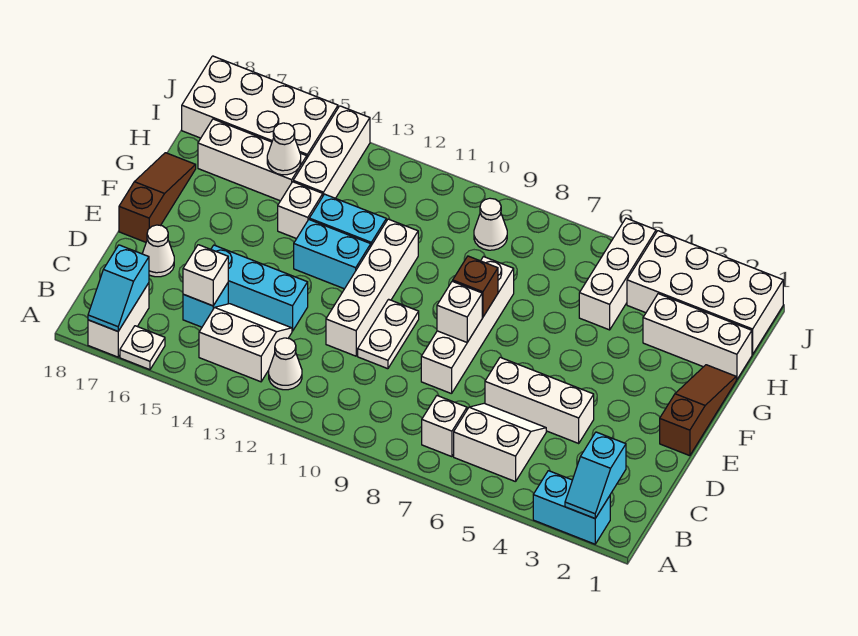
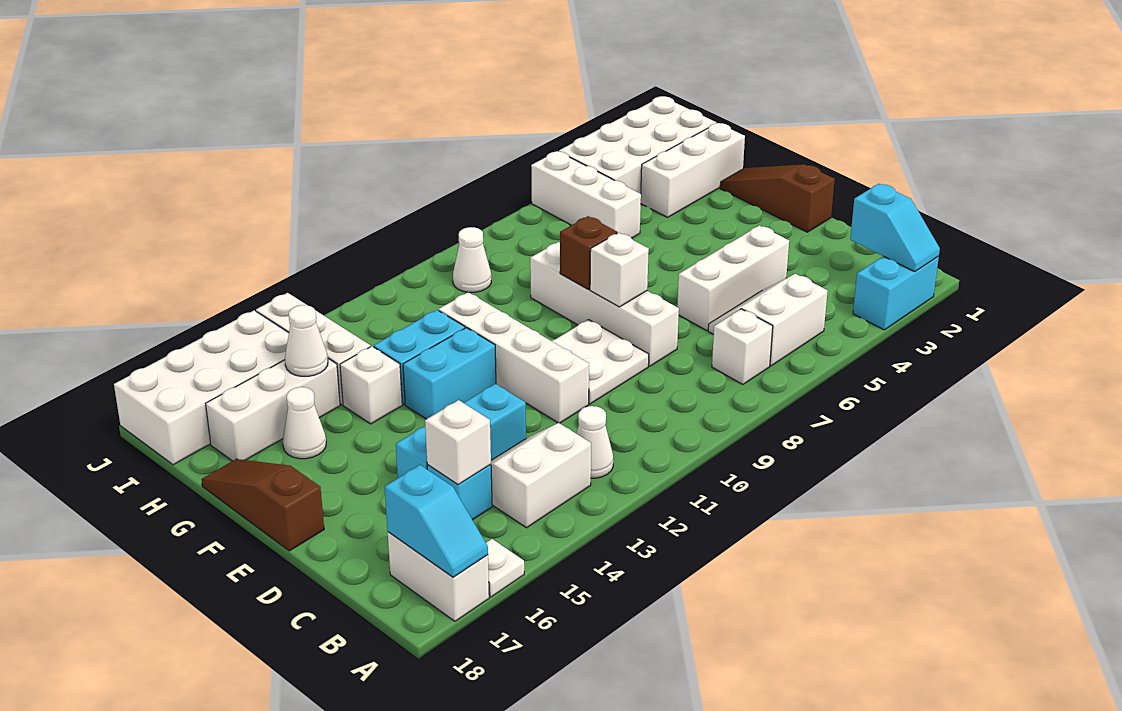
white 1x2 plate [358,299,419,369] -> white 2x2 plate [552,320,649,404]
white 1x1 cone [142,225,174,277] -> white 1x1 cone moved to [283,387,326,459]

